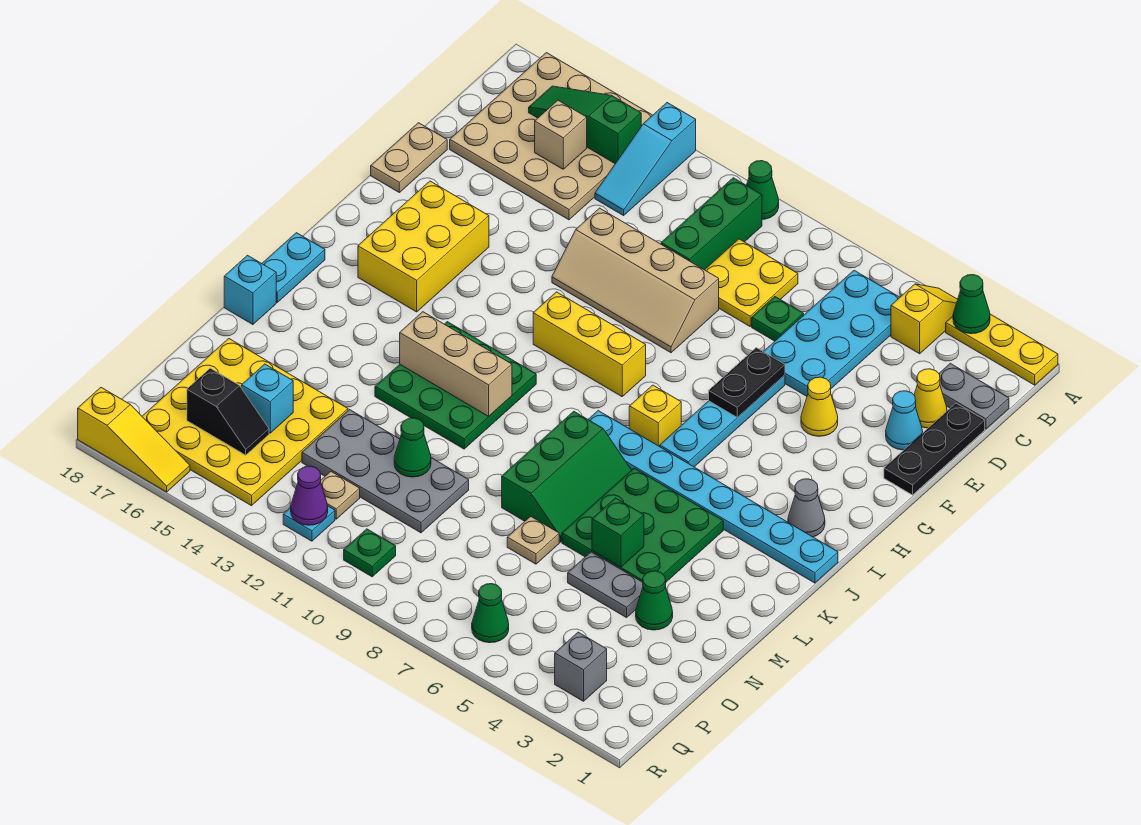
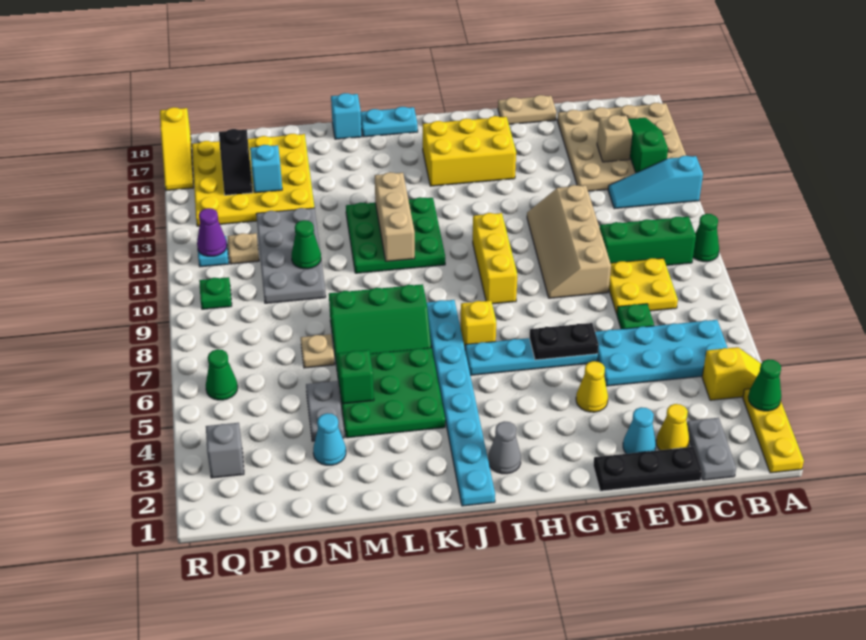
green 1x1 cone [636,571,673,630] -> cyan 1x1 cone [313,413,346,465]

